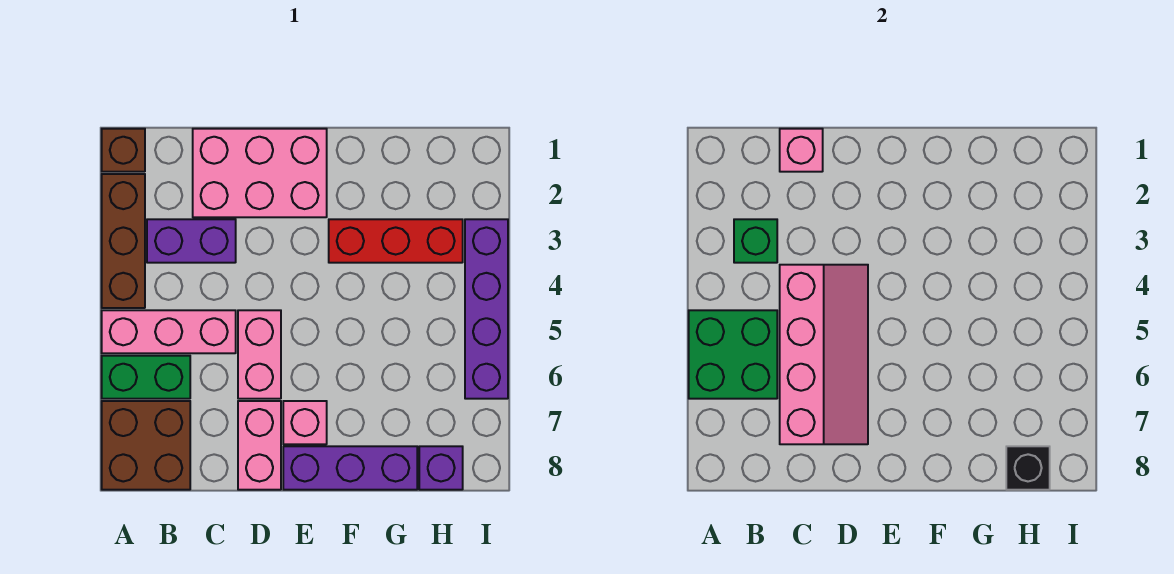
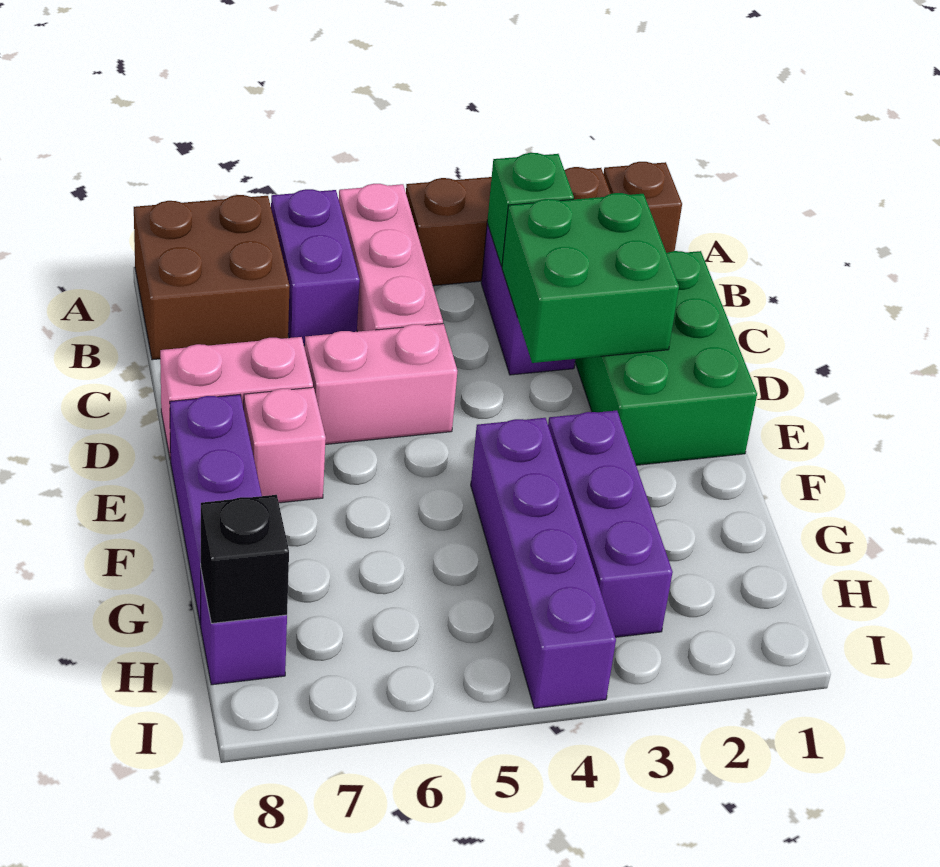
green 2x2 brick [689,310,777,399] -> green 2x2 brick moved to [502,193,679,363]
green 1x2 brick [102,356,190,399] -> purple 1x2 brick [271,189,360,345]
pink 2x3 brick [193,129,327,217] -> green 2x3 brick [575,251,757,465]
pink 1x1 brick [780,129,823,172] -> none
pink 2x4 slope [780,265,868,444] -> none
red 1x3 brick [329,219,463,263] -> purple 1x3 brick [548,410,673,637]
purple 1x4 brick [465,219,508,399] -> purple 1x4 brick turned to [471,418,616,709]

